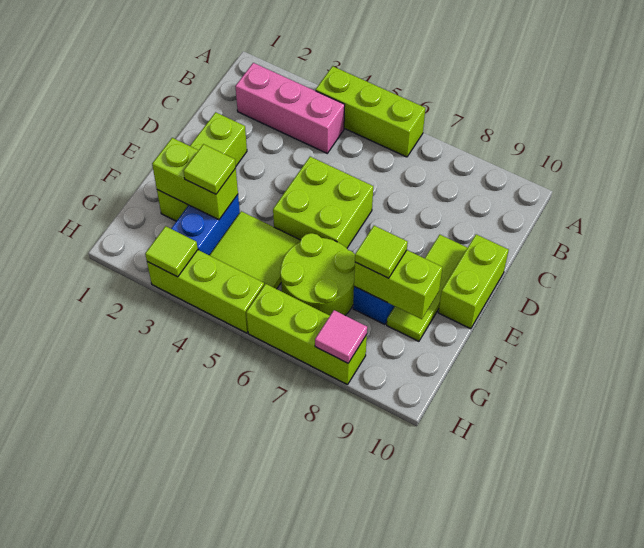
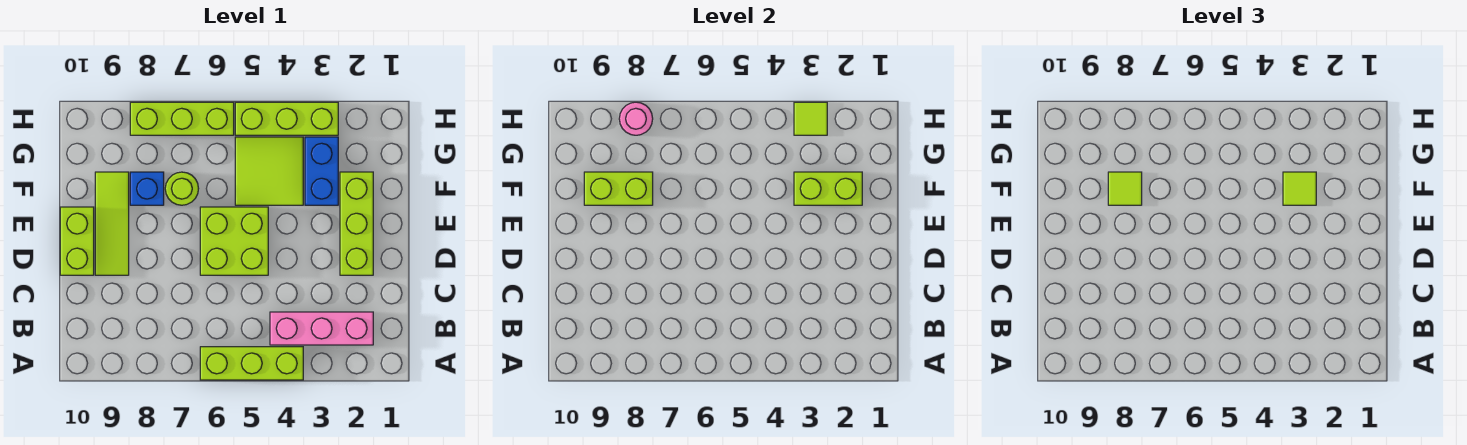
lime 2x2 round brick [280,233,355,315] -> lime 1x1 round brick [165,172,199,205]
pink 1x1 tile [315,310,367,363] -> pink 1x1 round brick [619,102,653,135]

